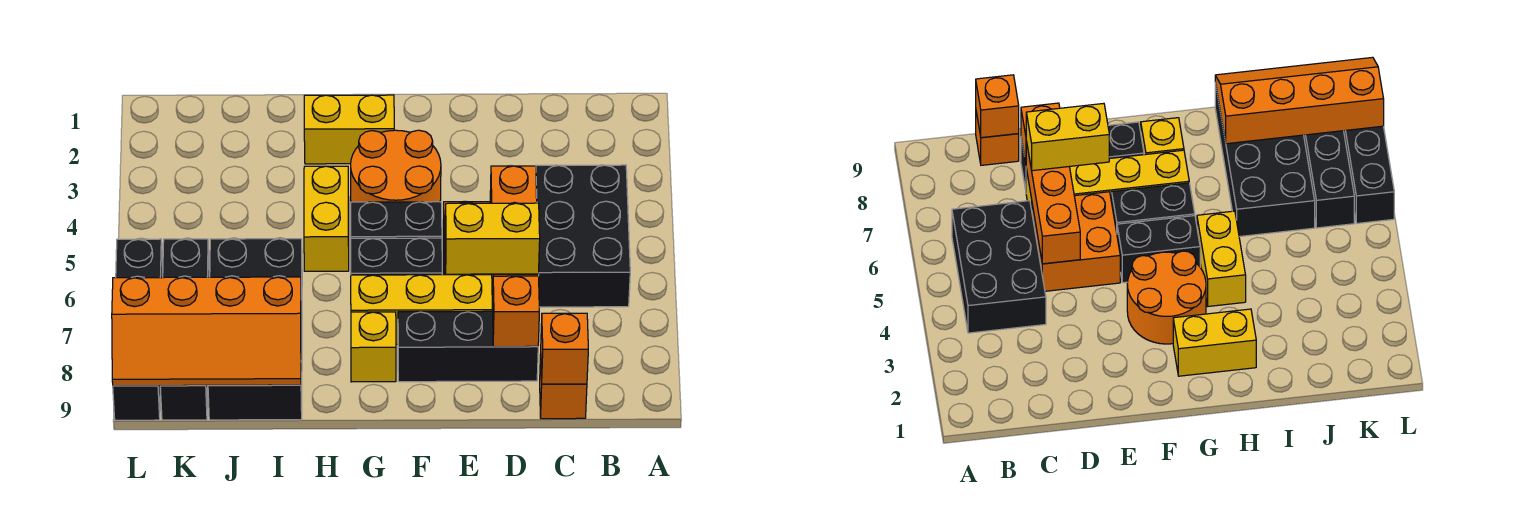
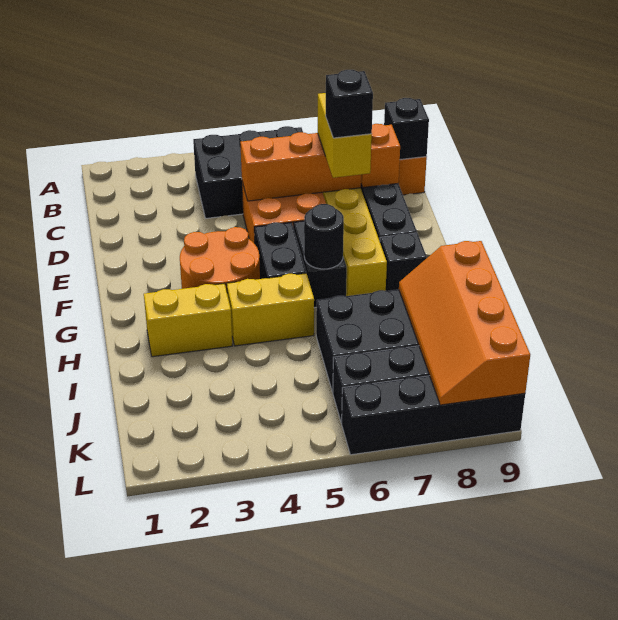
orange 1x1 brick [541,313,588,384] -> black 1x1 brick [384,98,429,159]
none -> black 1x1 brick [326,70,373,138]
yellow 1x2 brick [304,95,394,164] -> yellow 1x2 brick turned to [144,284,232,357]
none -> black 1x1 round brick [304,204,344,269]
yellow 1x1 brick [351,312,396,382] -> black 1x1 brick [380,233,427,291]
orange 2x4 slope [112,277,301,386] -> orange 2x4 slope turned to [399,241,530,405]

